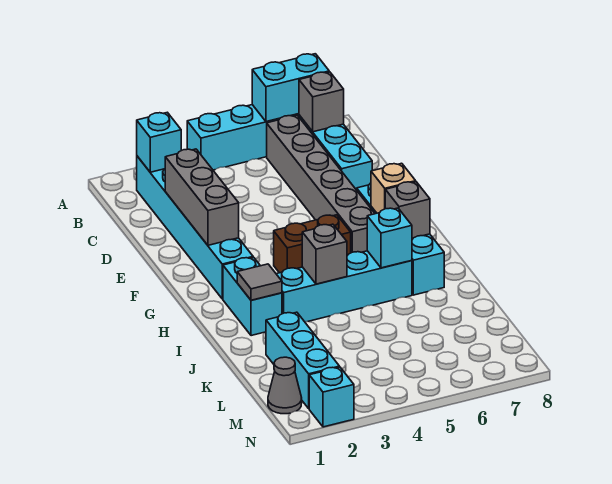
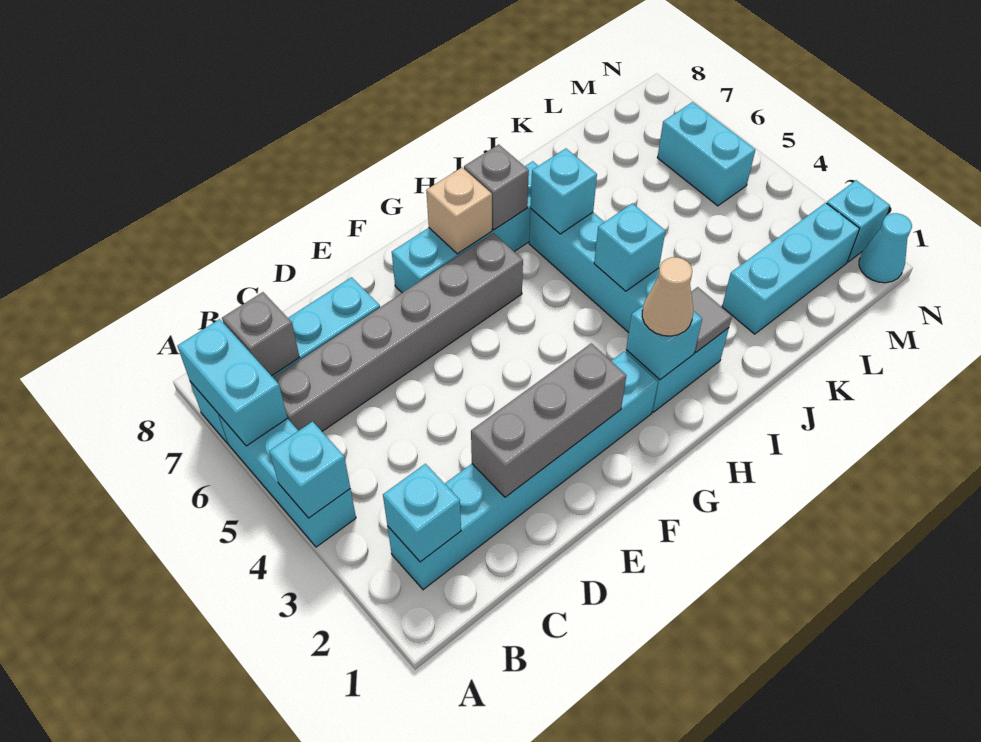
none -> cyan 1x1 brick [269,421,350,518]
brown 1x2 brick [274,215,351,273] -> none
none -> cyan 1x1 brick [626,306,702,380]
none -> tan 1x1 cone [642,257,693,336]
grey 1x1 brick [302,224,347,284] -> cyan 1x1 brick [594,203,665,291]
grey 1x1 cone [268,357,302,414] -> none
none -> cyan 1x2 brick [657,102,755,206]
none -> cyan 1x1 cone [859,213,912,283]

